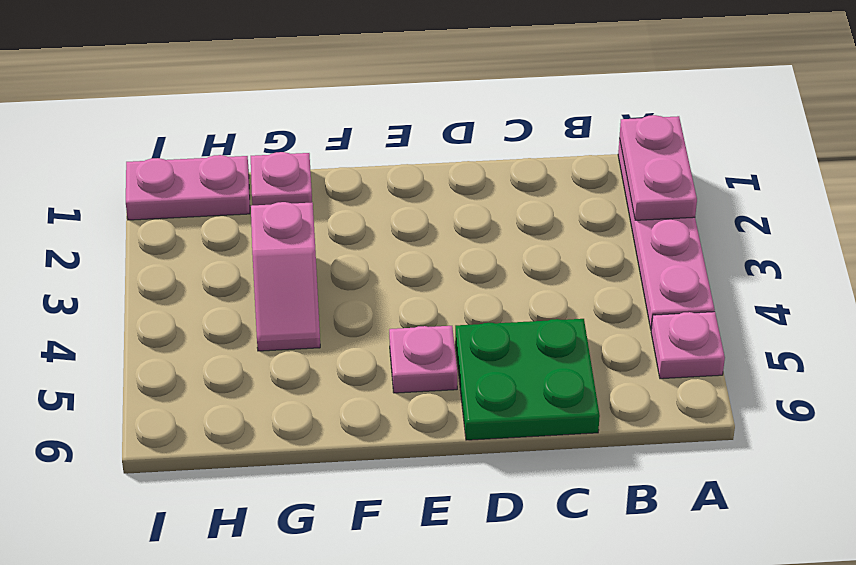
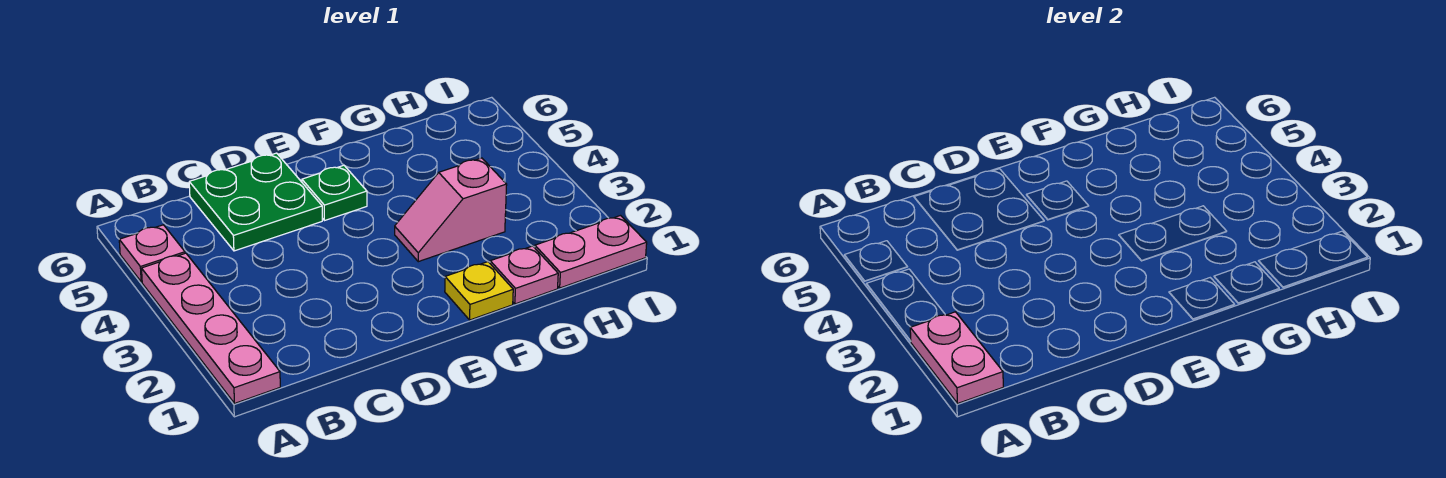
pink 1x1 plate [389,326,457,393] -> green 1x1 plate [302,165,367,221]
none -> yellow 1x1 plate [445,262,513,320]
pink 1x2 slope [251,202,320,351] -> pink 1x2 slope turned to [395,158,507,262]

